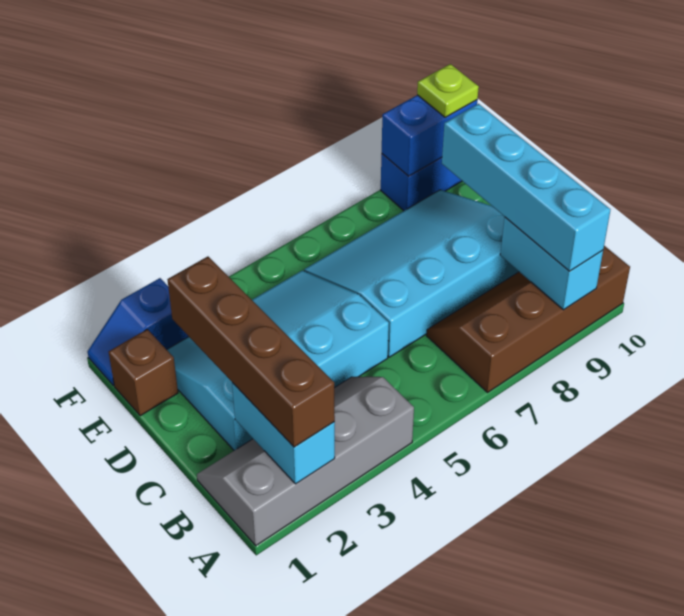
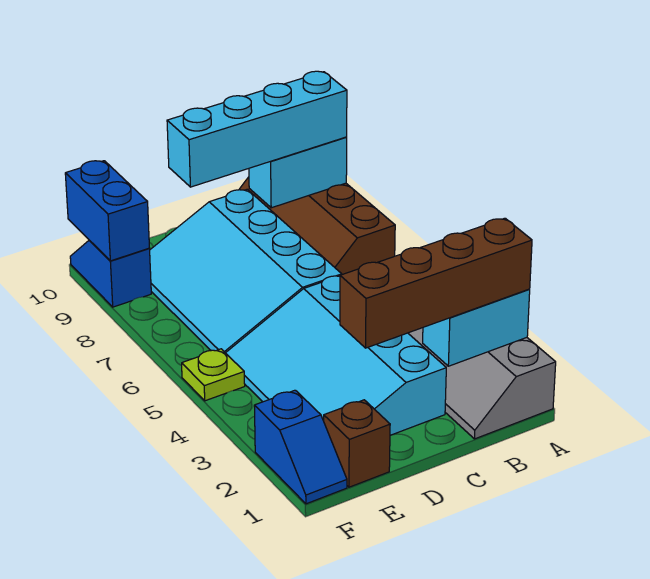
lime 1x1 plate [417,64,479,118] -> lime 1x1 plate moved to [182,349,245,401]

